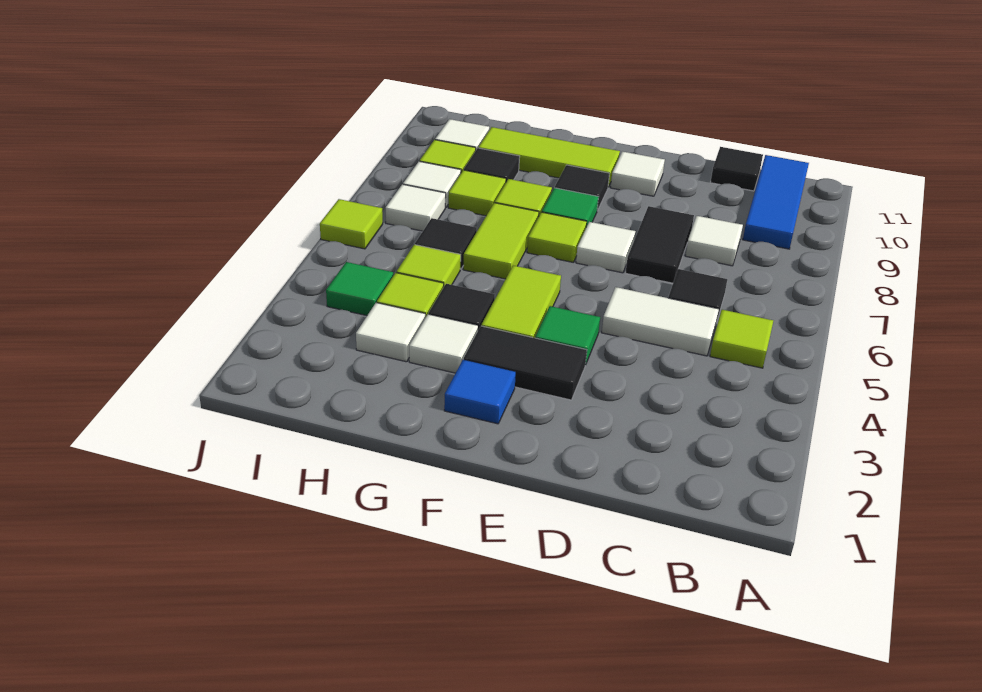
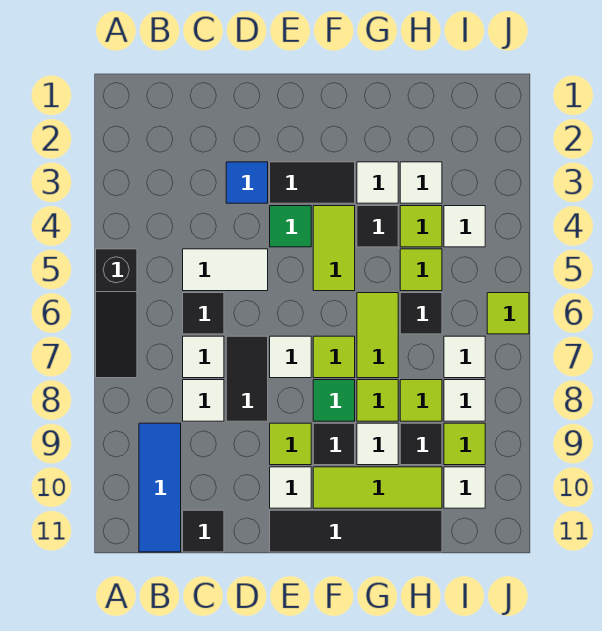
none -> black 1x3 slope [96,249,137,378]
lime 1x1 tile [710,310,773,368] -> lime 1x1 tile moved to [270,423,311,465]
none -> white 1x1 tile [183,336,224,378]
none -> black 1x4 tile [270,510,442,552]
blue 1x1 tile [444,360,516,424] -> blue 1x1 tile moved to [226,162,268,203]
none -> white 1x1 tile [357,423,398,465]
green 1x1 tile [326,262,393,316] -> white 1x1 tile [444,206,485,247]

